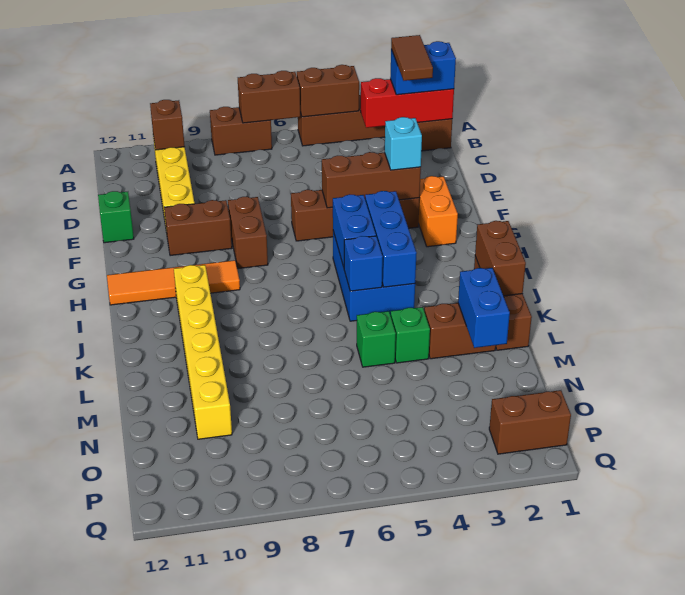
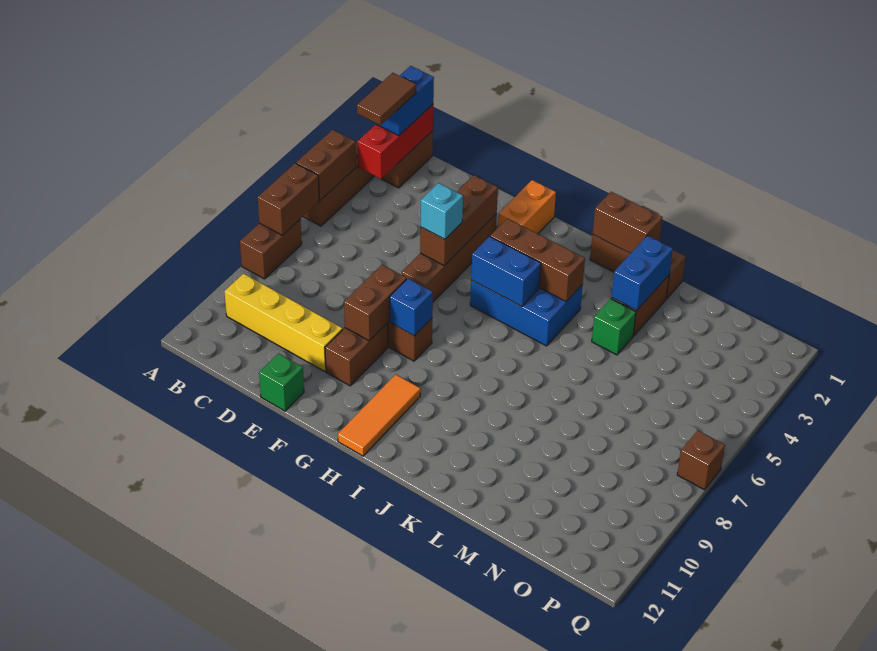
brown 1x2 tile [391,35,433,81] -> brown 1x2 tile turned to [357,73,416,125]
brown 1x1 brick [150,100,185,150] -> brown 1x1 brick moved to [677,430,725,490]
orange 1x2 brick [418,176,458,247] -> orange 1x2 brick turned to [498,180,556,234]
cyan 1x1 brick [385,117,422,170] -> cyan 1x1 brick moved to [420,183,463,239]
blue 1x3 brick [365,191,417,287] -> brown 1x3 brick [490,219,585,301]
orange 1x4 tile [107,260,240,305] -> orange 1x3 tile [338,375,421,456]
yellow 1x6 brick [174,265,232,439] -> none
blue 1x1 brick [344,236,383,291] -> blue 1x1 brick moved to [390,279,433,336]
blue 1x2 brick [458,268,510,348] -> blue 1x2 brick turned to [611,236,673,310]
green 1x1 brick [357,311,396,367] -> none
brown 1x2 brick [489,390,571,454] -> brown 1x2 brick moved to [344,265,407,341]

